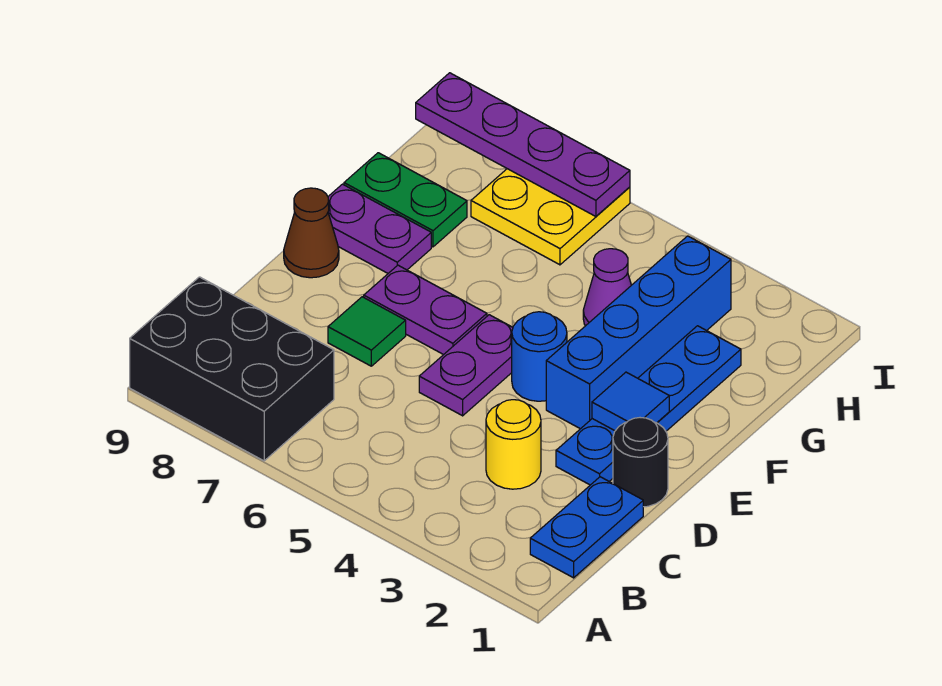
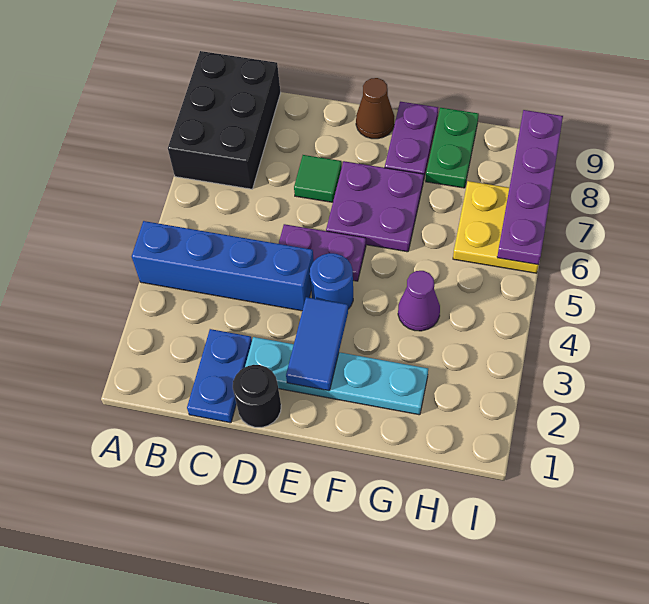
blue 1x2 plate [530,477,643,578] -> blue 1x2 plate turned to [187,329,252,423]
yellow 1x1 round brick [486,400,541,489] -> none
blue 1x4 plate [556,326,741,485] -> cyan 1x4 plate [245,337,428,415]
blue 1x1 tile [592,372,669,431] -> blue 1x2 tile [286,297,348,391]
blue 1x4 brick [546,236,731,429] -> blue 1x4 brick moved to [132,221,314,311]
purple 1x2 plate [364,265,487,355] -> purple 2x2 plate [326,161,424,252]

